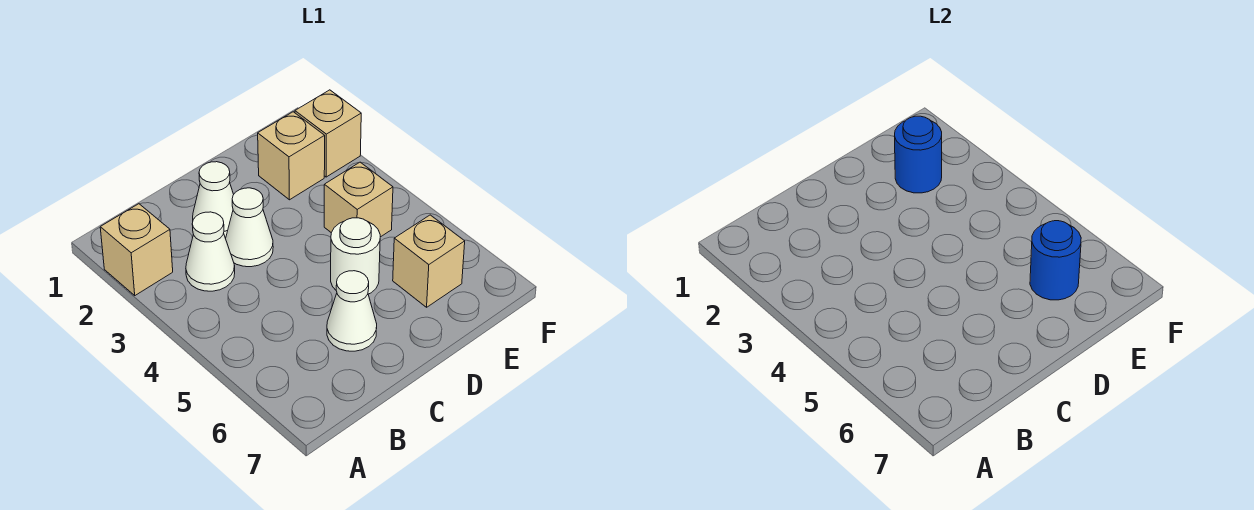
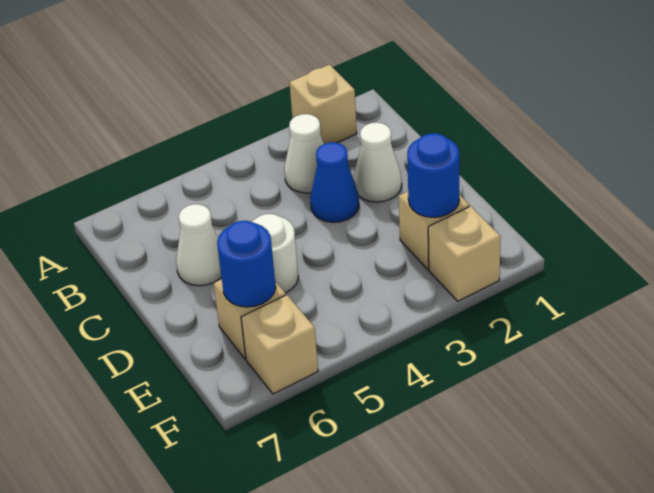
white 1x1 cone [226,188,273,267] -> blue 1x1 cone [310,142,359,222]
tan 1x1 brick [324,162,393,237] -> tan 1x1 brick moved to [241,295,318,394]

